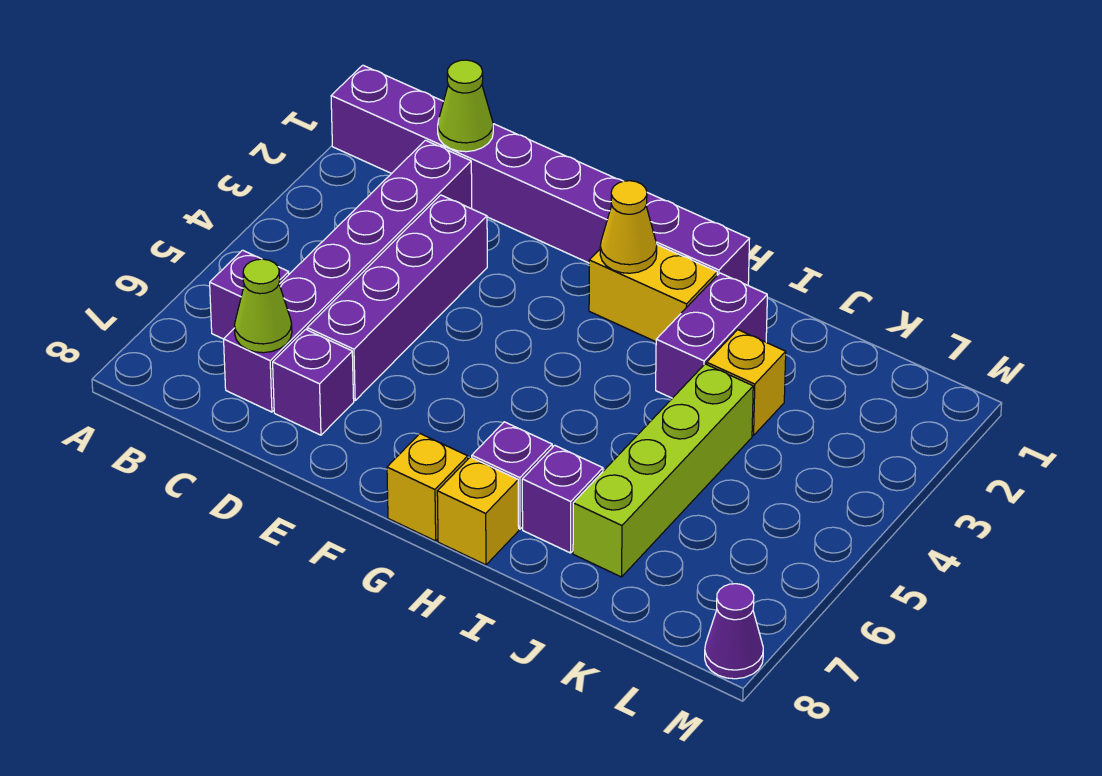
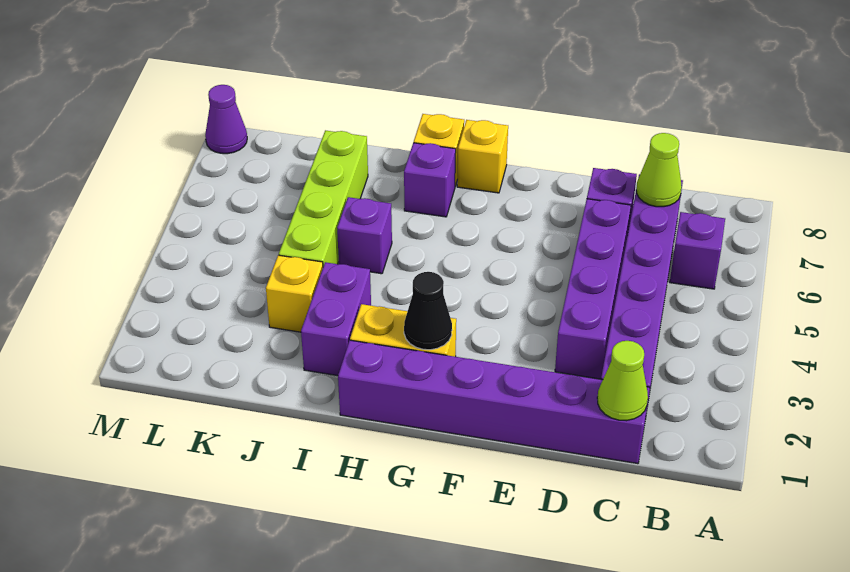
purple 1x8 brick [331,65,749,285] -> purple 1x6 brick [338,340,650,464]
yellow 1x1 cone [600,181,657,273] -> black 1x1 cone [404,272,452,350]
purple 1x1 brick [522,445,603,553] -> purple 1x1 brick moved to [337,197,392,274]

